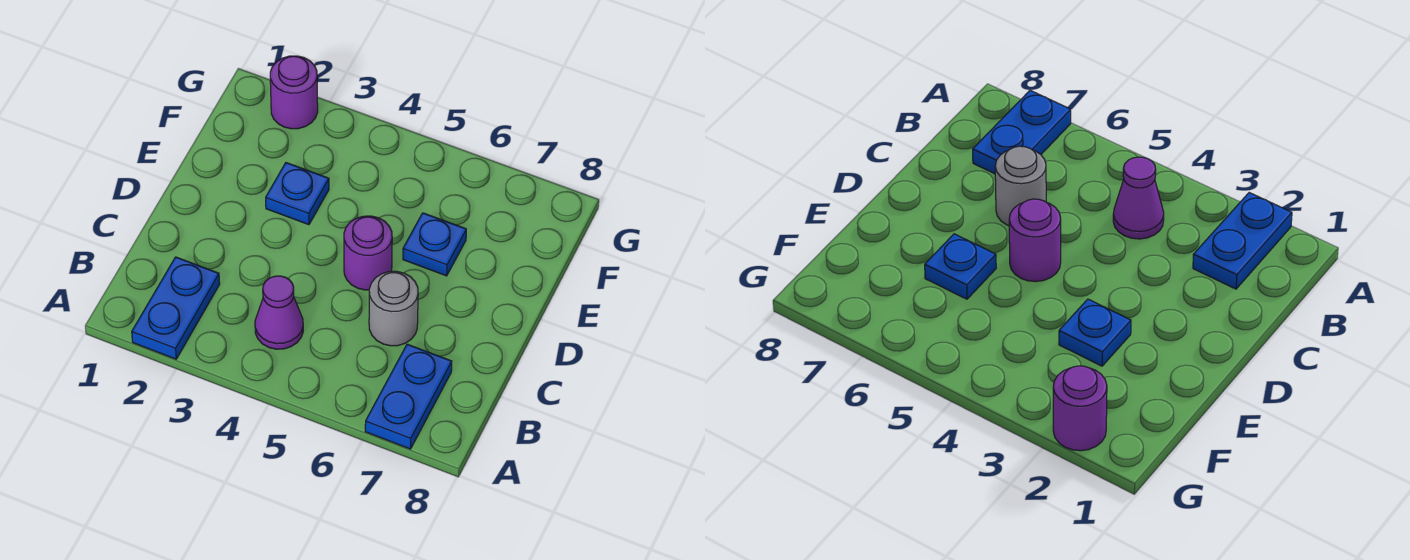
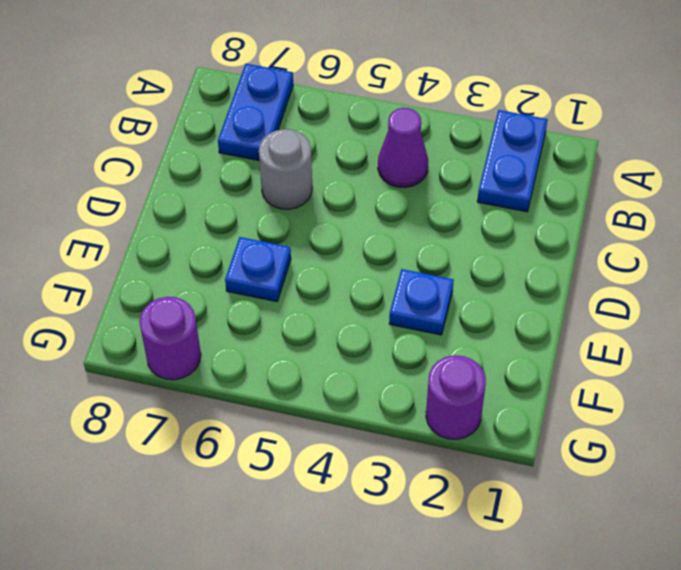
purple 1x1 round brick [344,216,392,290] -> purple 1x1 round brick moved to [139,297,201,380]

